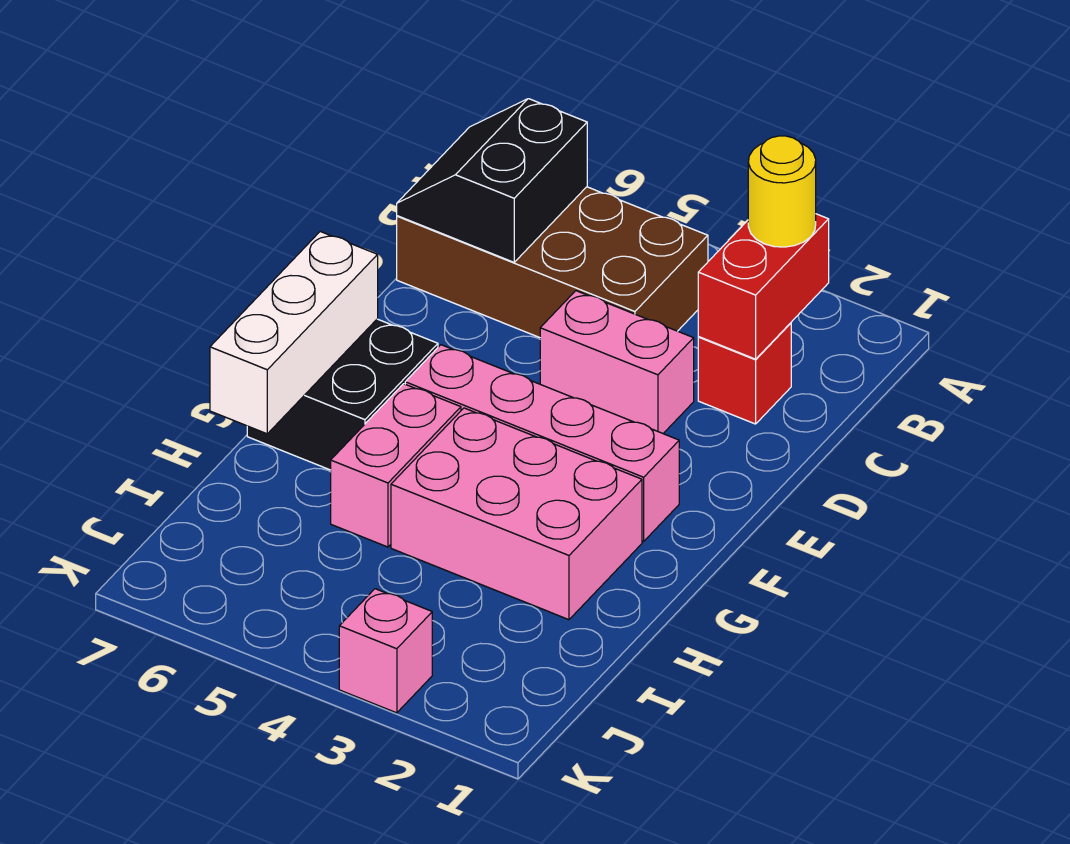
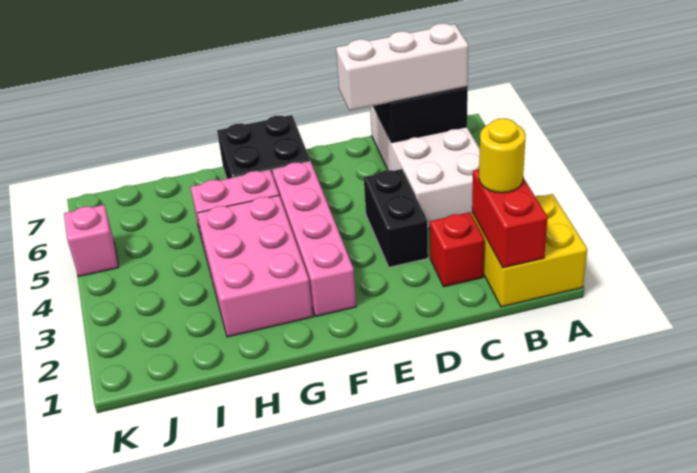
none -> yellow 2x2 brick [472,194,587,307]
red 1x2 brick [698,214,829,359] -> red 1x2 brick turned to [472,169,548,268]
brown 2x4 brick [397,187,708,338] -> white 2x4 brick [370,106,480,229]
pink 1x2 brick [540,291,694,433] -> black 1x2 brick [364,169,428,267]
white 1x3 brick [210,231,378,434] -> white 1x3 brick moved to [336,23,468,111]
pink 1x1 brick [339,589,432,713] -> pink 1x1 brick moved to [64,205,119,277]

